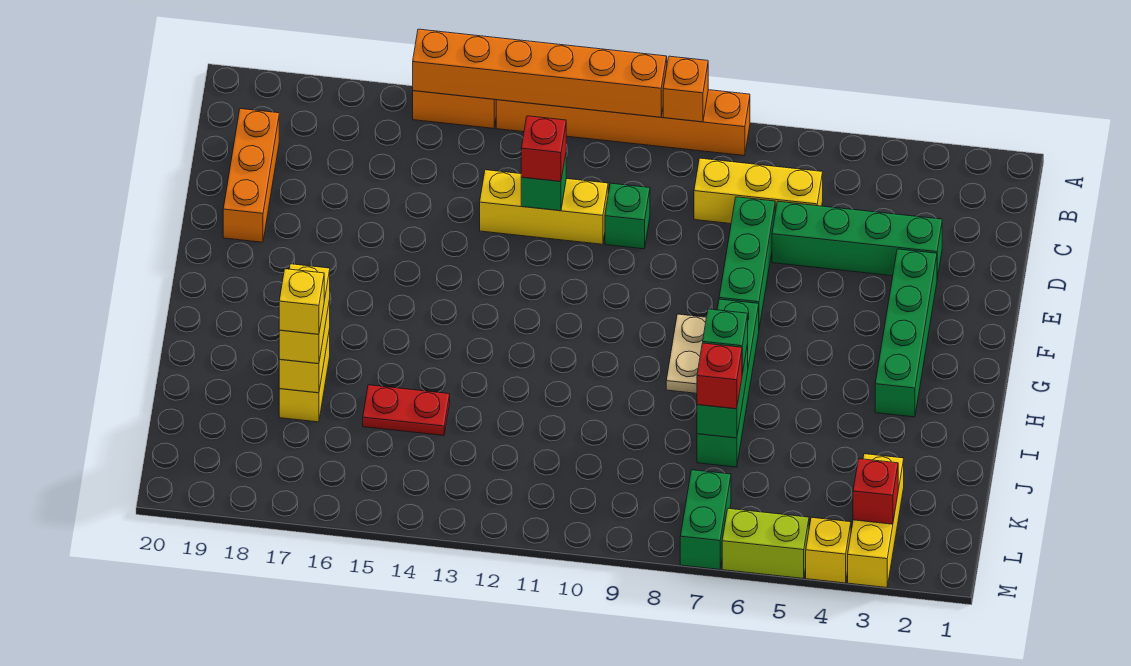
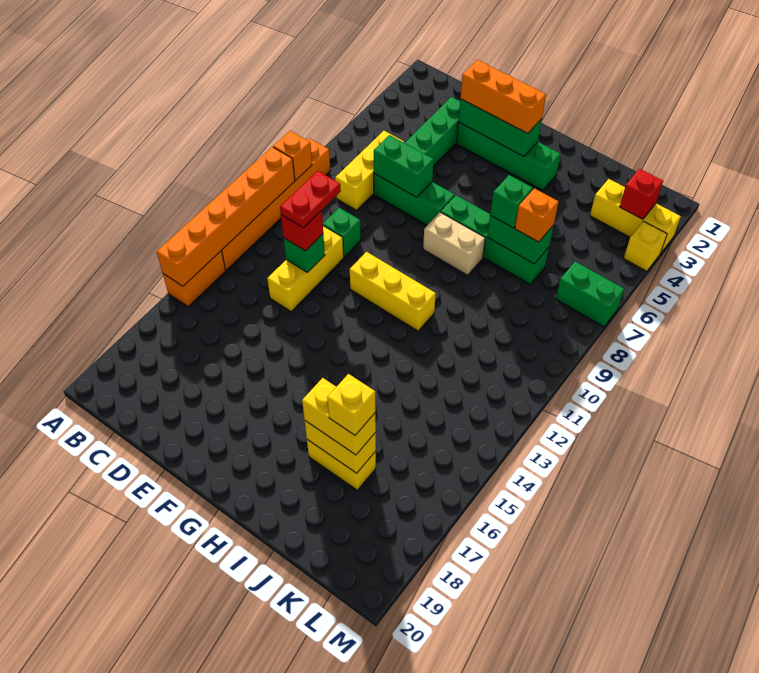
orange 1x3 brick [223,109,279,242] -> orange 1x3 brick moved to [461,60,546,133]
none -> green 1x2 brick [374,135,434,197]
none -> green 1x3 brick [459,99,542,157]
none -> yellow 1x3 brick [350,252,436,331]
tan 1x2 plate [666,314,706,393] -> tan 1x2 brick [423,212,485,275]
red 1x1 brick [697,343,742,409] -> orange 1x1 brick [515,188,559,242]
red 1x2 plate [363,385,450,435] -> red 1x2 plate moved to [280,171,341,228]
lime 1x2 brick [722,508,809,579] -> none

